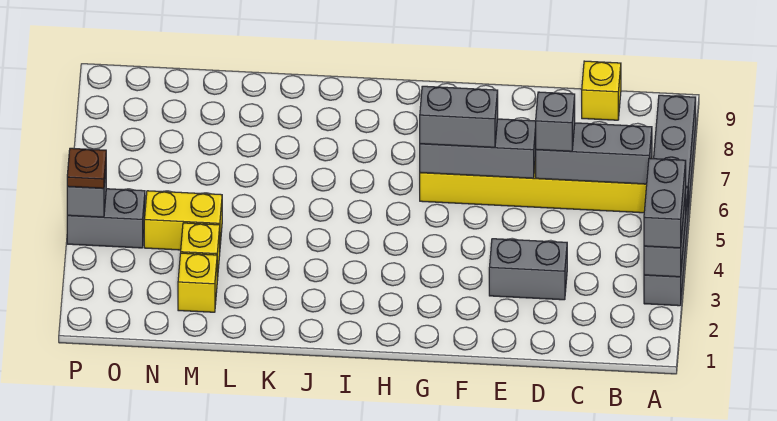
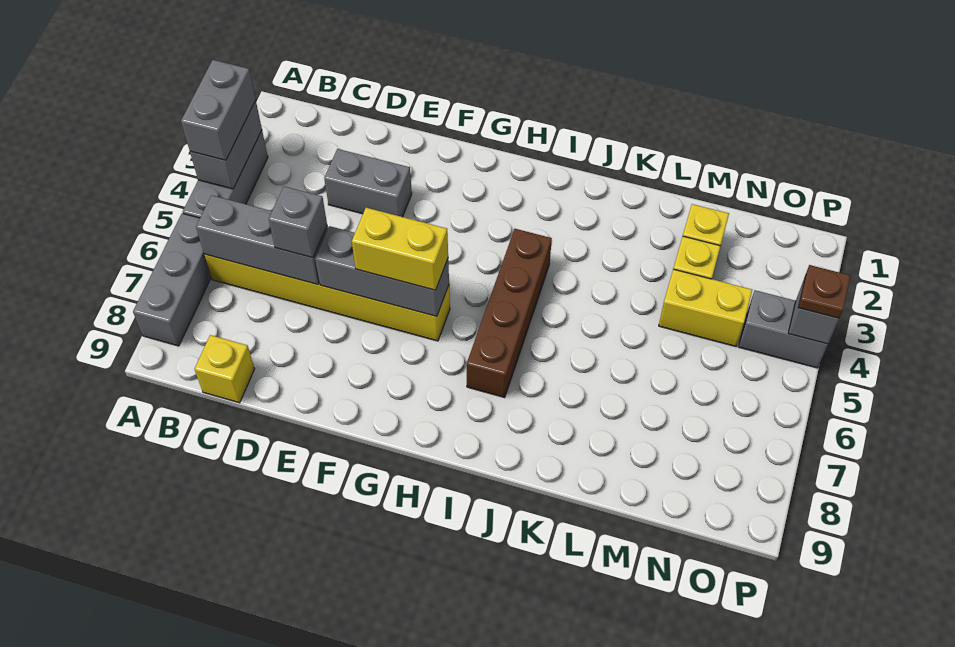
grey 1x2 brick [420,86,498,147] -> yellow 1x2 brick [352,208,448,290]
none -> brown 1x4 brick [467,229,552,398]

